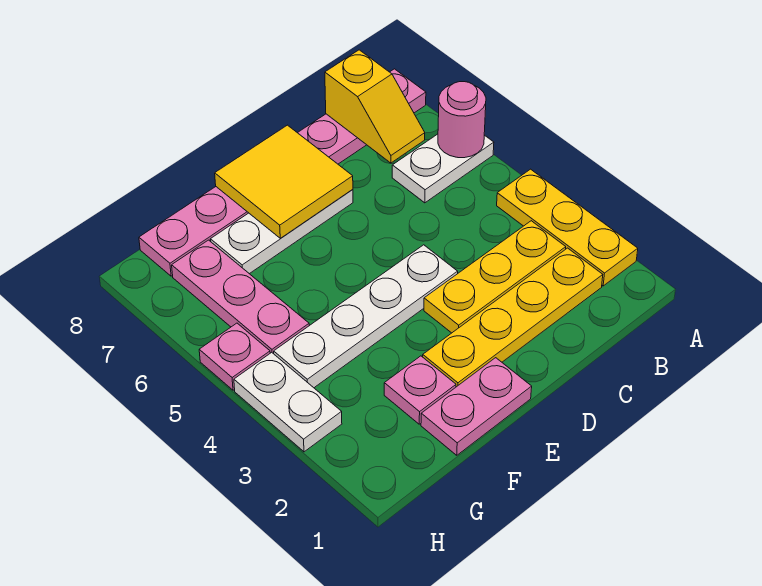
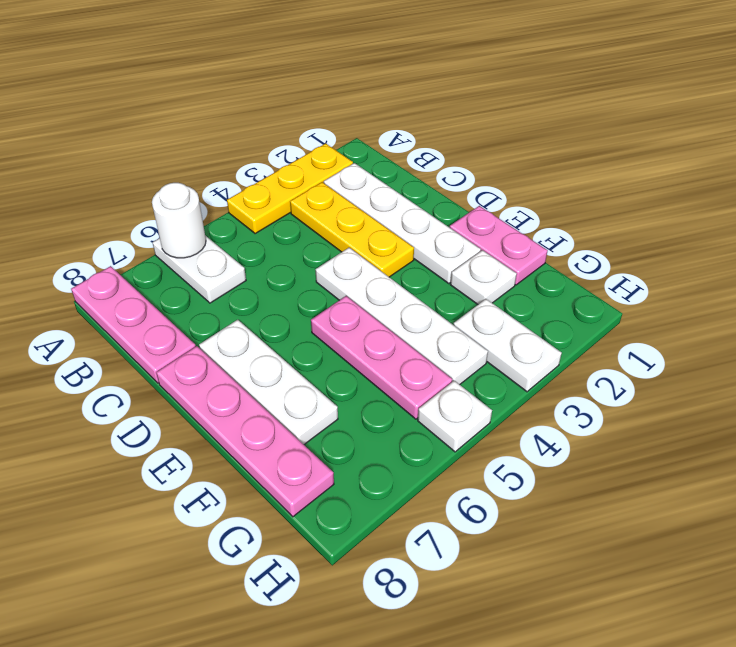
pink 1x1 round brick [438,82,486,158] -> white 1x1 round brick [152,183,206,258]
yellow 1x4 plate [423,248,603,387] -> white 1x4 plate [324,163,481,284]
yellow 1x2 slope [325,50,425,163] -> none
yellow 2x2 tile [215,125,353,238] -> none
pink 1x1 plate [384,356,456,424] -> white 1x1 plate [450,250,517,304]
pink 1x3 plate [172,240,309,354] -> pink 1x3 plate turned to [311,296,452,419]
white 1x2 plate [234,352,342,452] -> white 1x2 plate turned to [454,299,562,392]
pink 1x1 plate [199,323,270,390] -> white 1x1 plate [418,381,492,452]

